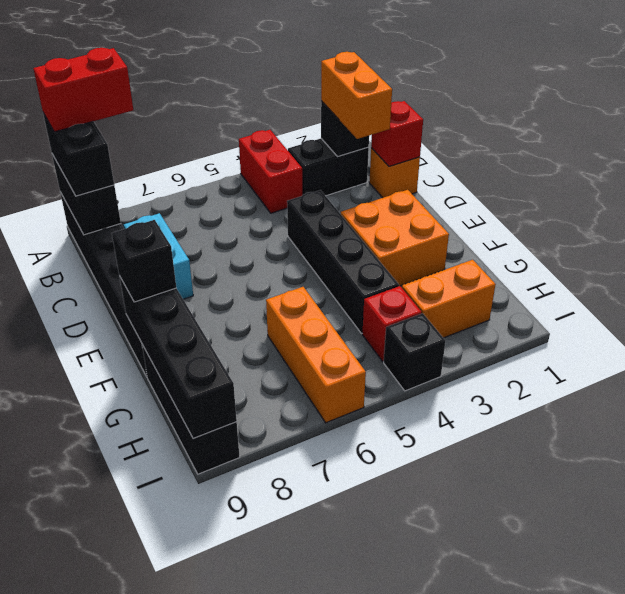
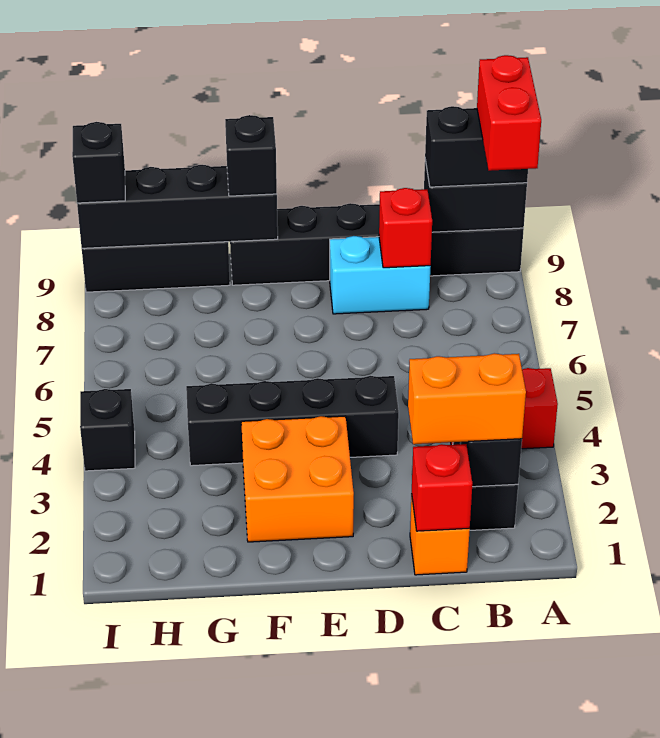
orange 1x3 brick [266,287,366,423] -> none
orange 1x2 brick [402,260,496,338] -> none
red 1x1 brick [362,286,422,361] -> red 1x1 brick moved to [379,188,432,268]
none -> black 1x1 brick [72,122,125,203]

